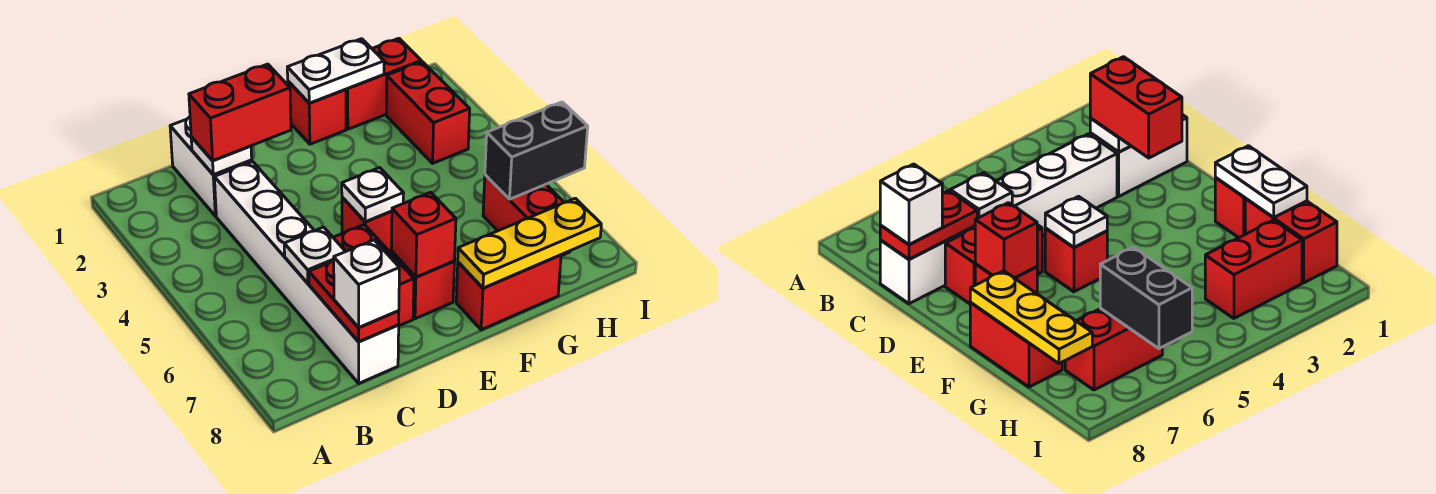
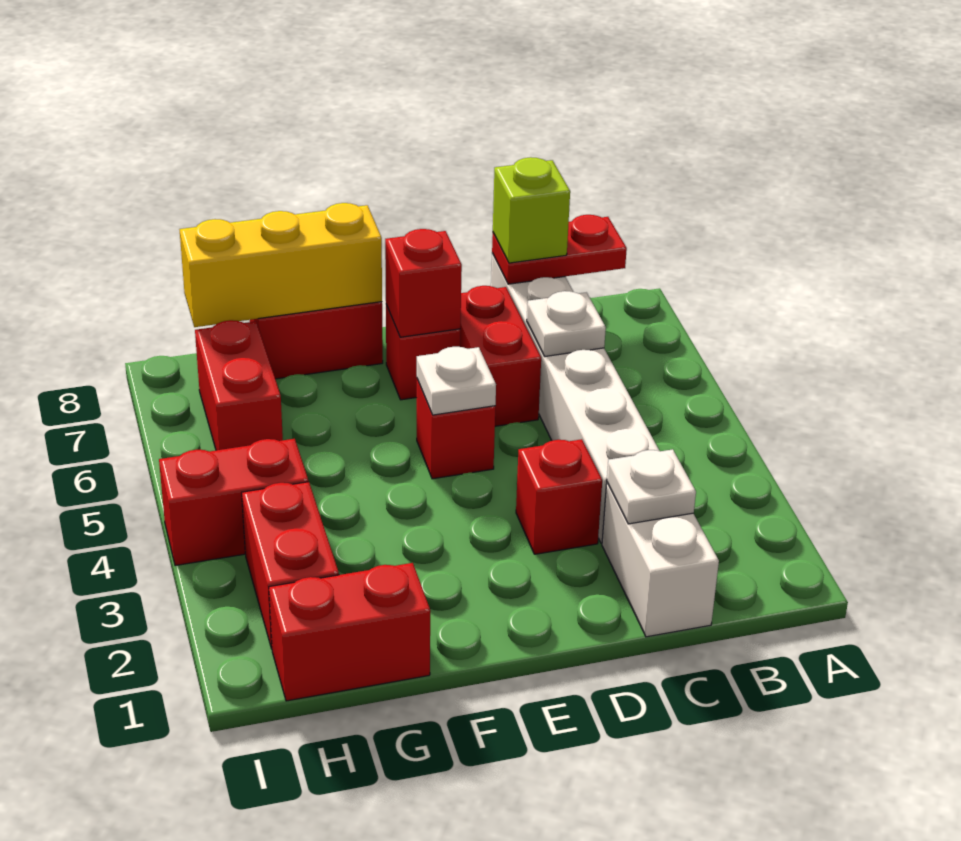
red 1x2 brick [189,64,291,161] -> red 1x2 brick moved to [159,439,308,566]
red 1x2 plate [309,260,399,342] -> red 1x2 plate turned to [492,215,627,284]
white 1x1 brick [334,240,399,328] -> lime 1x1 brick [493,157,570,263]
red 1x1 brick [288,81,346,144] -> red 1x1 brick moved to [516,439,602,554]
white 1x2 plate [287,39,384,103] -> none
yellow 1x3 plate [458,198,601,288] -> yellow 1x3 brick [179,203,382,327]
black 1x2 brick [485,102,588,199] -> none

